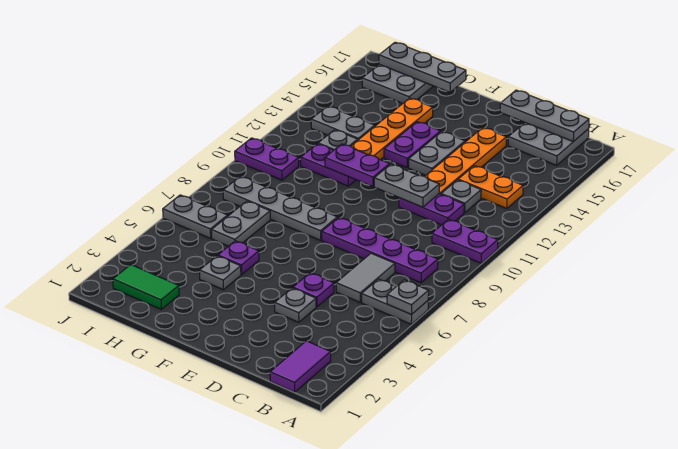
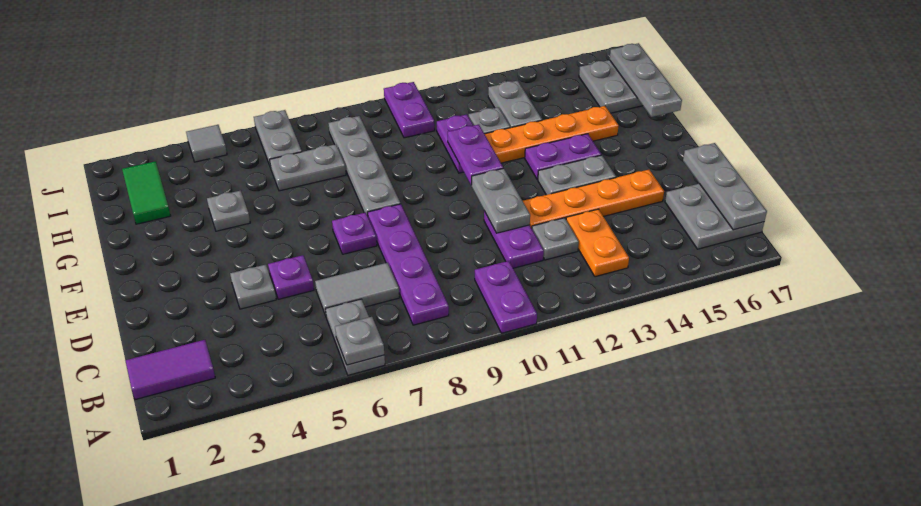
purple 1x1 plate [218,241,259,274] -> purple 1x1 plate moved to [332,213,377,254]
none -> grey 1x1 tile [186,125,227,162]

